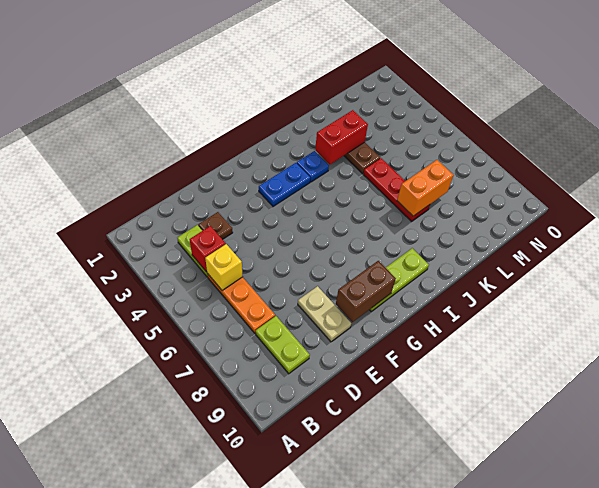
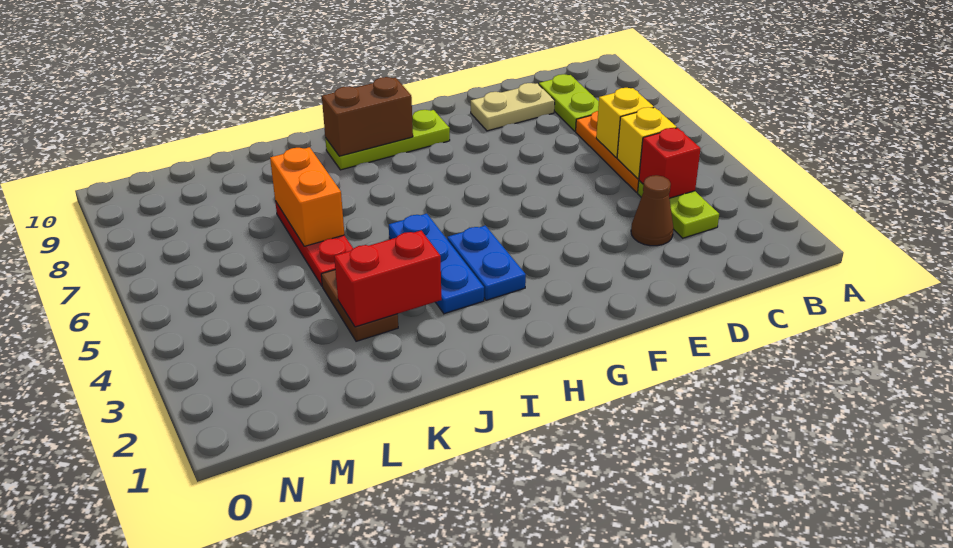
none -> yellow 1x1 brick [596,88,654,158]
brown 1x1 plate [198,212,233,240] -> brown 1x1 cone [631,175,674,246]
tan 1x2 plate [298,286,351,342] -> tan 1x2 plate turned to [471,83,555,131]
brown 1x2 brick [336,261,396,322] -> brown 1x2 brick moved to [322,77,413,156]
blue 1x2 plate [259,163,310,207] -> blue 1x2 plate turned to [447,225,526,300]
blue 1x1 plate [297,151,329,182] -> blue 1x3 plate [389,214,484,314]
orange 1x2 brick [397,160,454,216] -> orange 1x2 brick turned to [270,147,344,246]

